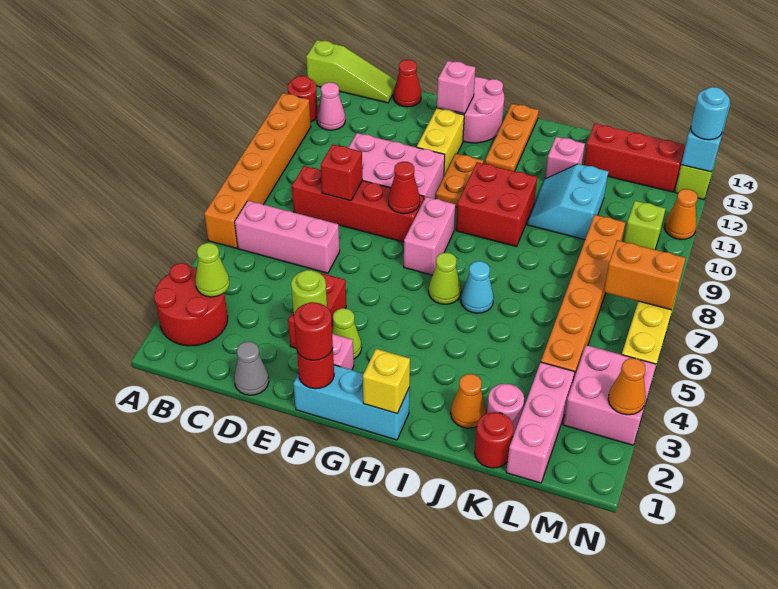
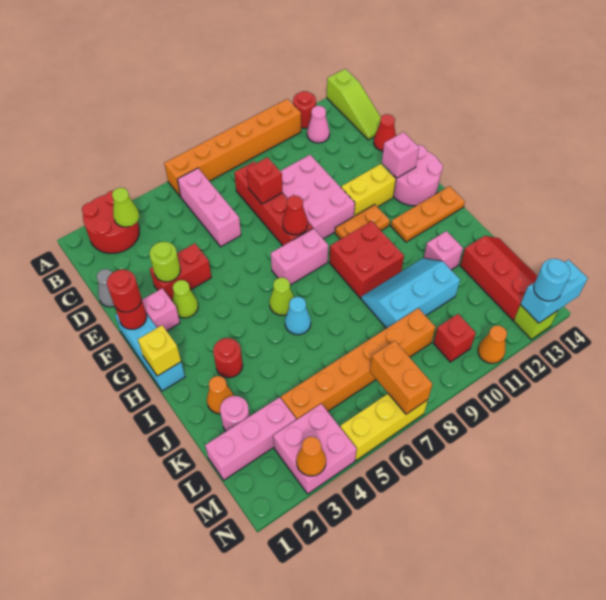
cyan 2x2 slope [527,164,608,240] -> cyan 2x3 slope [361,258,460,328]
red 1x1 round brick [475,412,514,468] -> red 1x1 round brick moved to [213,338,243,378]
lime 1x1 brick [624,201,666,250] -> red 1x1 brick [433,314,476,362]

